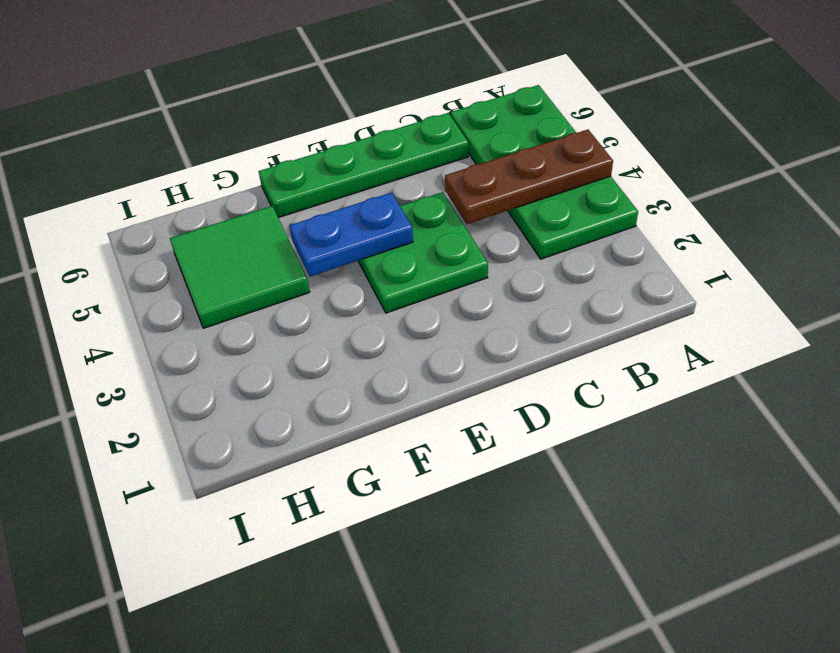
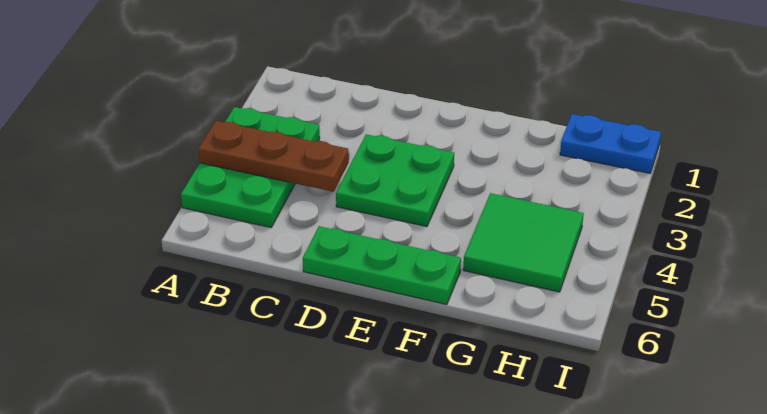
green 2x4 plate [451,85,638,259] -> green 2x3 plate [181,107,320,228]
green 1x4 plate [259,113,468,218] -> green 1x3 plate [303,226,461,305]
blue 1x2 plate [290,193,413,277] -> blue 1x2 plate moved to [560,114,661,173]

